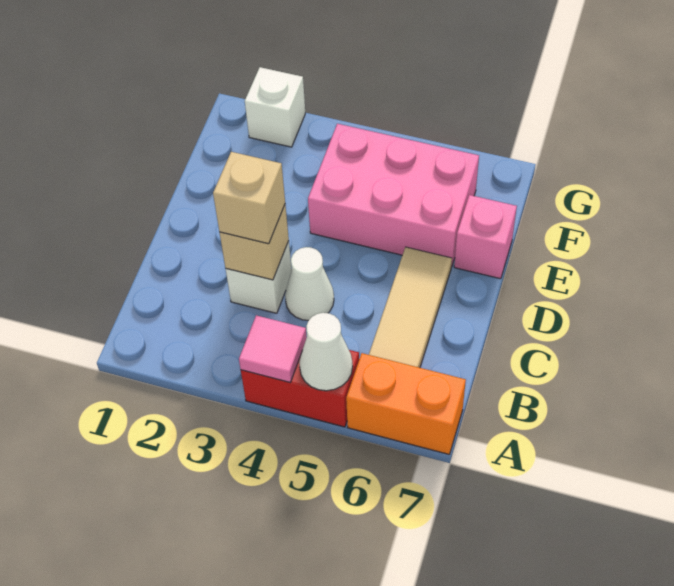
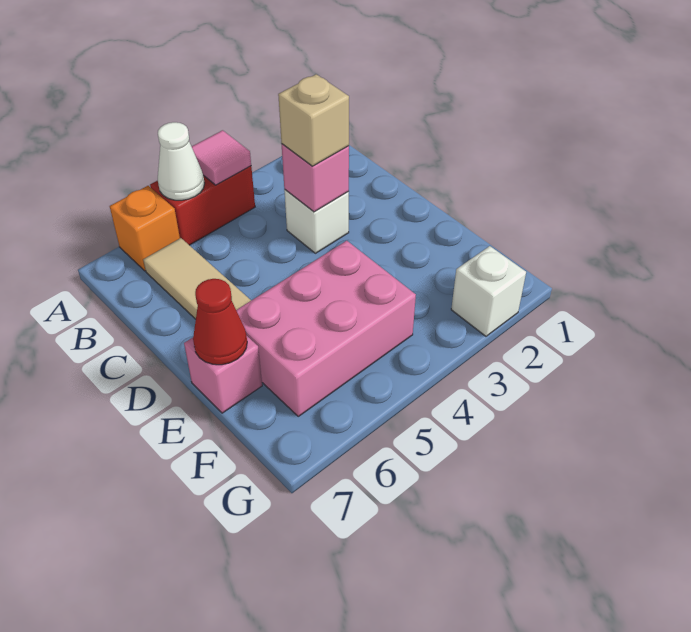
orange 1x2 brick [346,353,466,454] -> orange 1x1 brick [110,186,180,271]
tan 1x1 brick [220,205,289,280] -> pink 1x1 brick [282,144,349,212]
white 1x1 cone [285,247,334,321] -> none
none -> red 1x1 cone [193,279,247,365]

